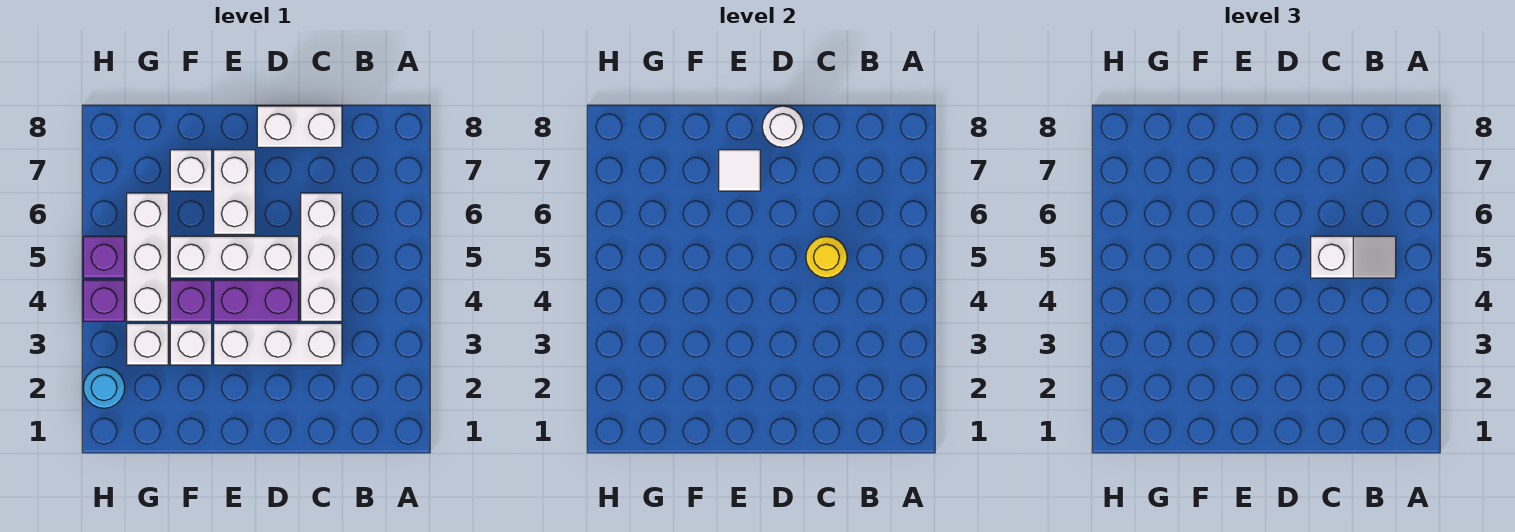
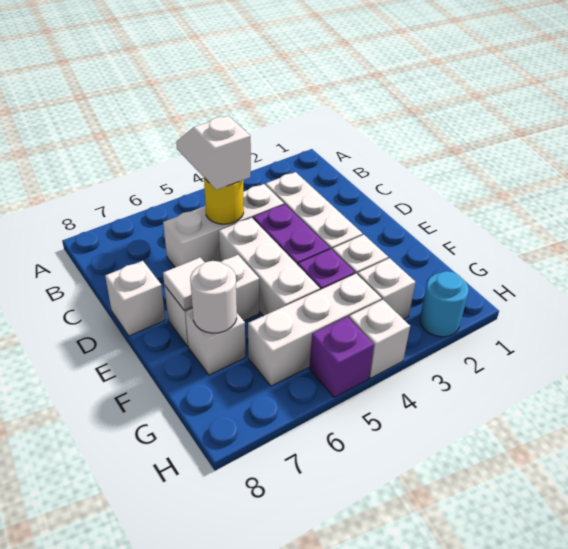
white 1x2 brick [257,106,342,147] -> white 1x1 brick [105,261,165,336]
white 1x1 round brick [762,106,804,147] -> white 1x1 round brick moved to [190,261,237,333]
purple 1x1 brick [83,280,125,321] -> white 1x1 brick [349,300,410,378]

